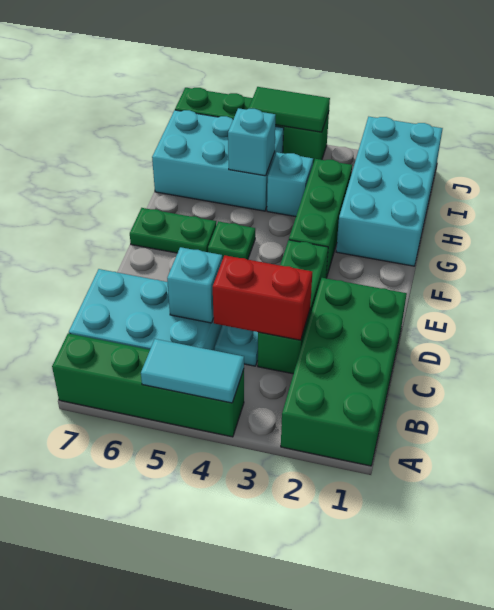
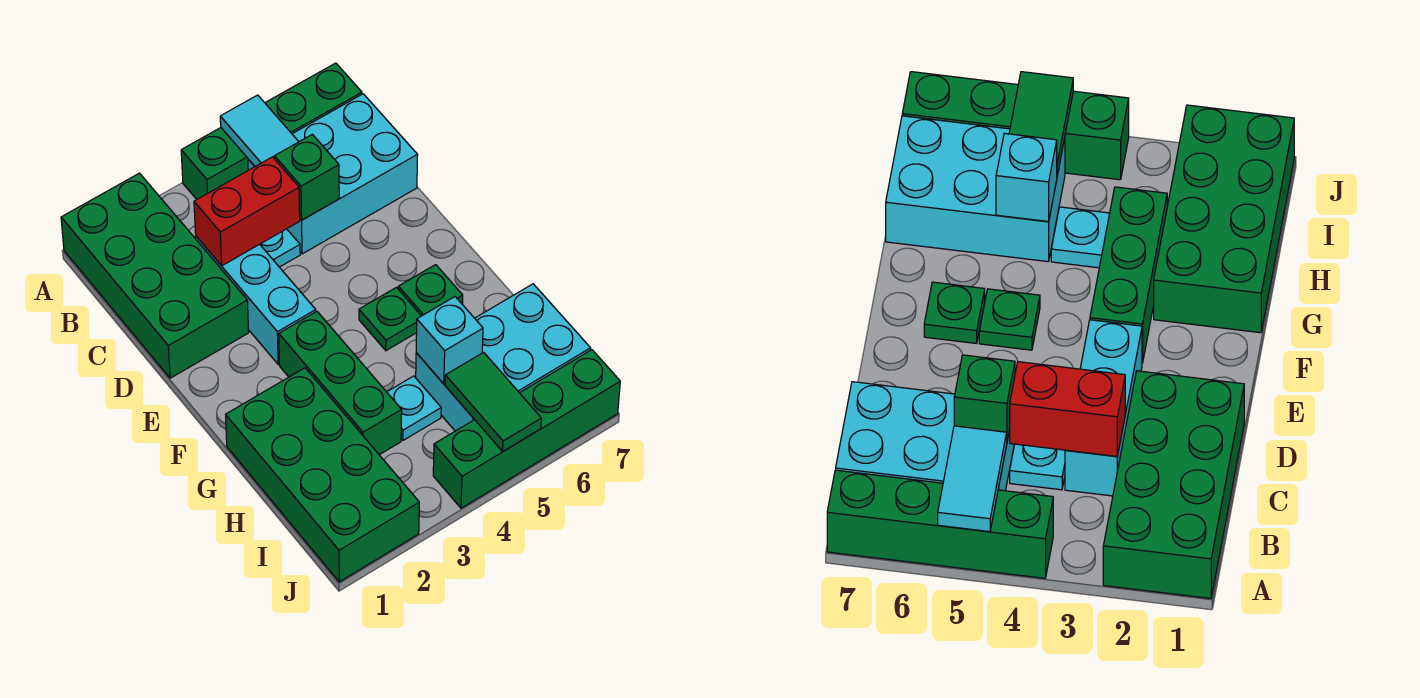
cyan 1x2 tile [141,339,244,403] -> cyan 1x2 tile turned to [220,95,299,166]
green 1x3 brick [258,240,328,374] -> cyan 1x3 brick [196,236,316,364]
cyan 1x1 brick [167,247,222,323] -> green 1x1 brick [274,134,339,220]
green 1x2 plate [130,208,216,253] -> green 1x1 plate [398,265,463,316]
cyan 2x4 brick [336,117,443,266] -> green 2x4 brick [226,368,419,582]
cyan 1x1 brick [267,152,313,217] -> cyan 1x1 plate [387,376,441,440]
green 1x2 tile [249,87,330,132] -> green 1x2 tile turned to [445,352,541,451]

